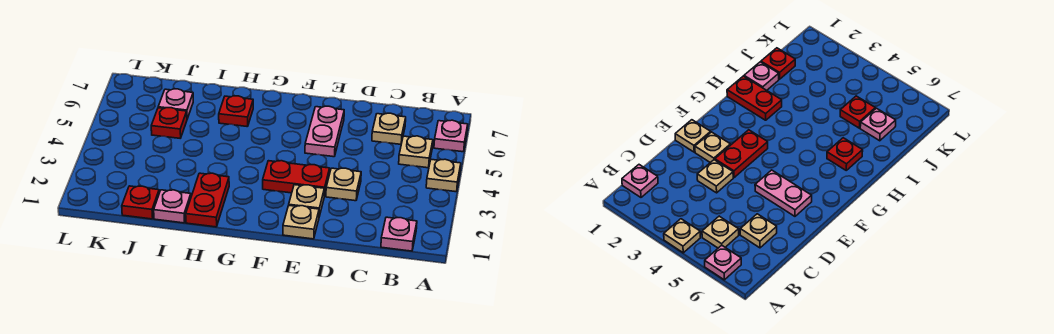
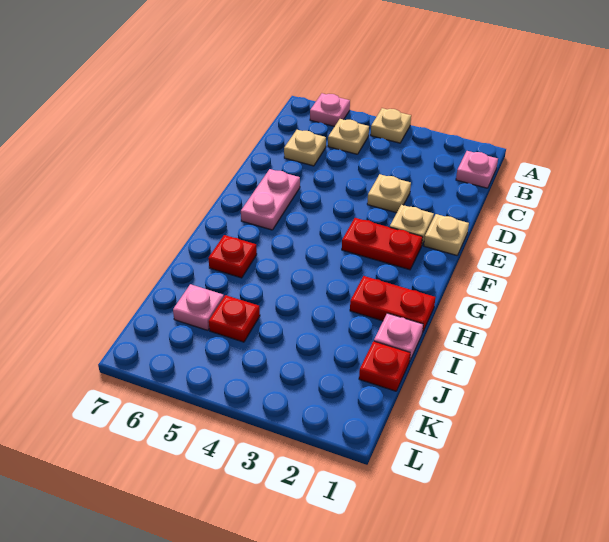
red 1x2 plate [263,161,330,196] -> red 1x2 plate turned to [342,218,423,270]
pink 1x2 plate [305,106,344,157] -> pink 1x2 plate turned to [241,169,300,230]

